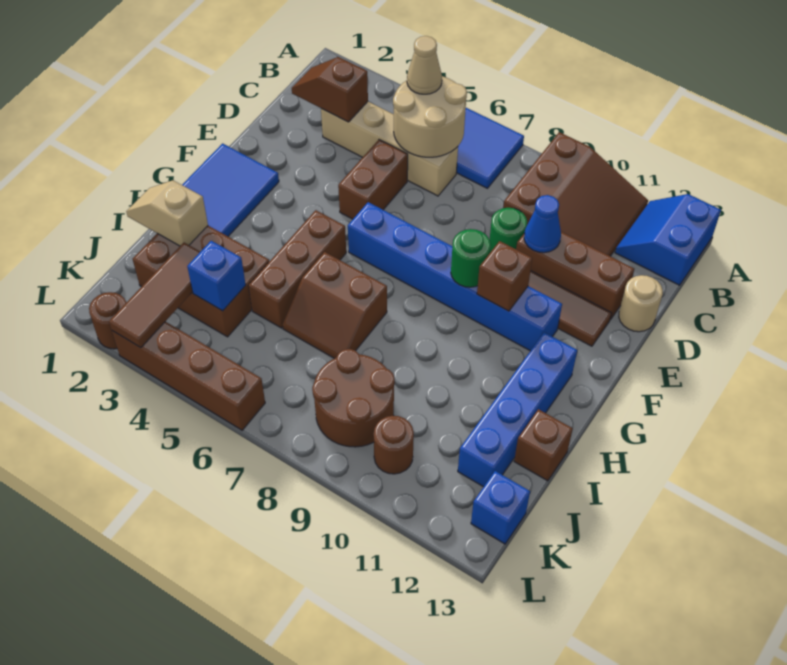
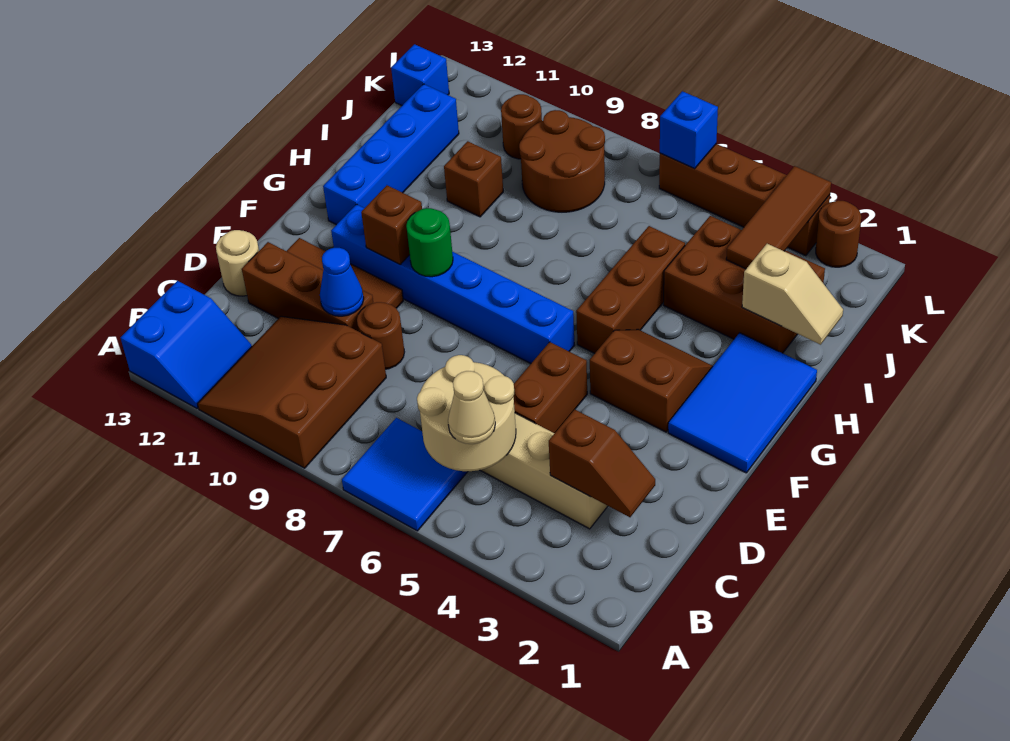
green 1x1 round brick [490,208,527,252] -> brown 1x1 round brick [357,302,404,369]
brown 2x2 slope [283,252,387,358] -> brown 2x2 slope moved to [590,329,713,432]
brown 1x1 brick [514,409,573,481] -> brown 1x1 brick moved to [444,141,503,217]
blue 1x1 brick [187,241,246,311] -> blue 1x1 brick moved to [660,91,718,169]

